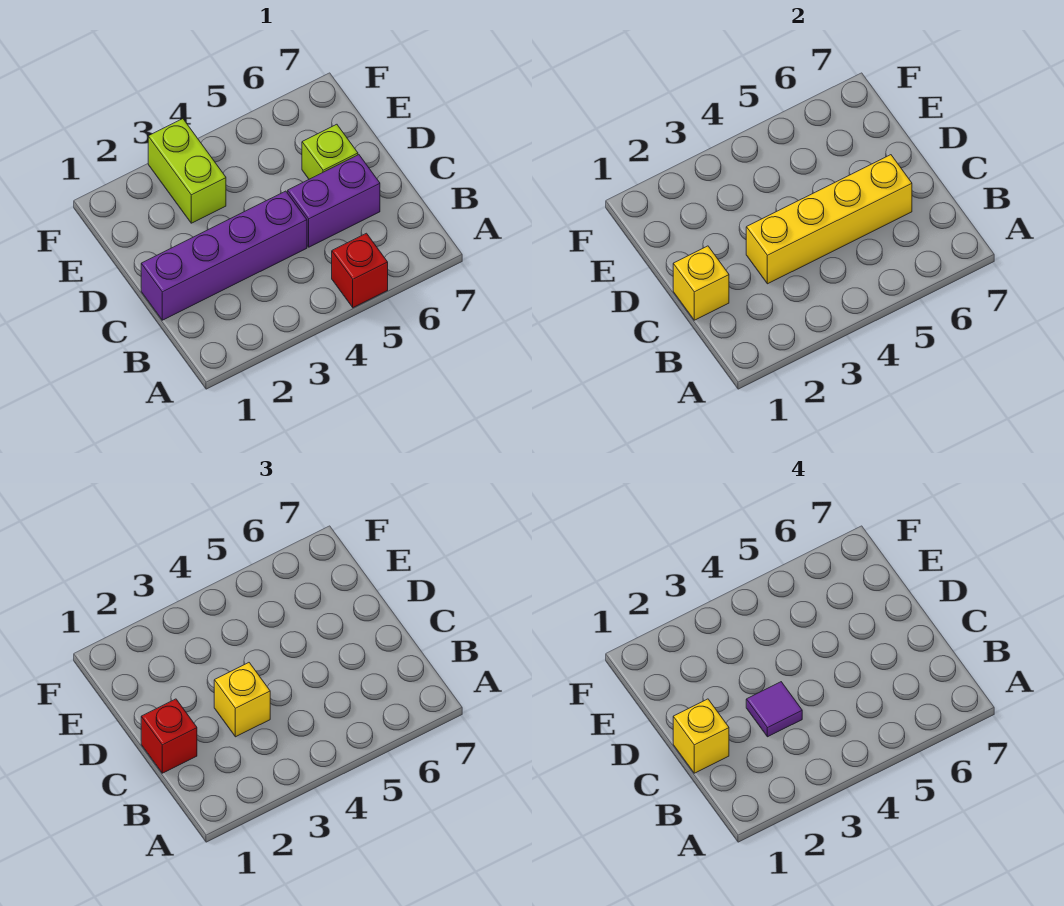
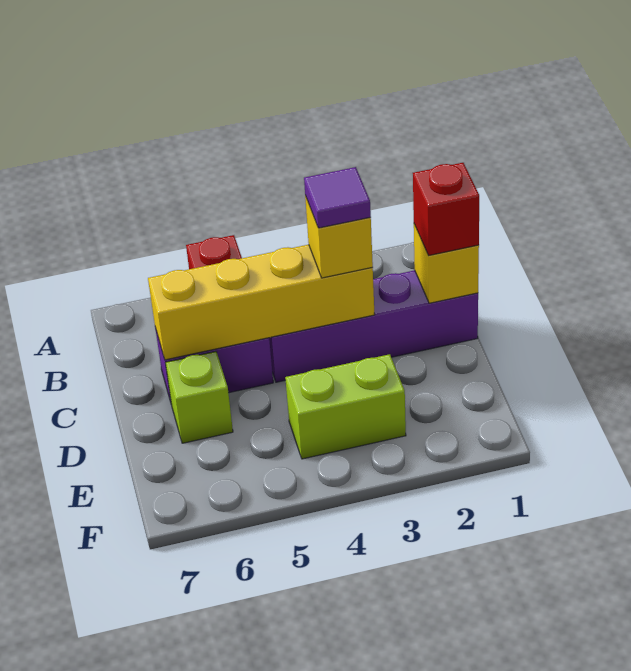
yellow 1x1 brick [673,699,729,773] -> none
lime 1x2 brick [148,119,226,223] -> lime 1x2 brick turned to [285,354,406,459]

